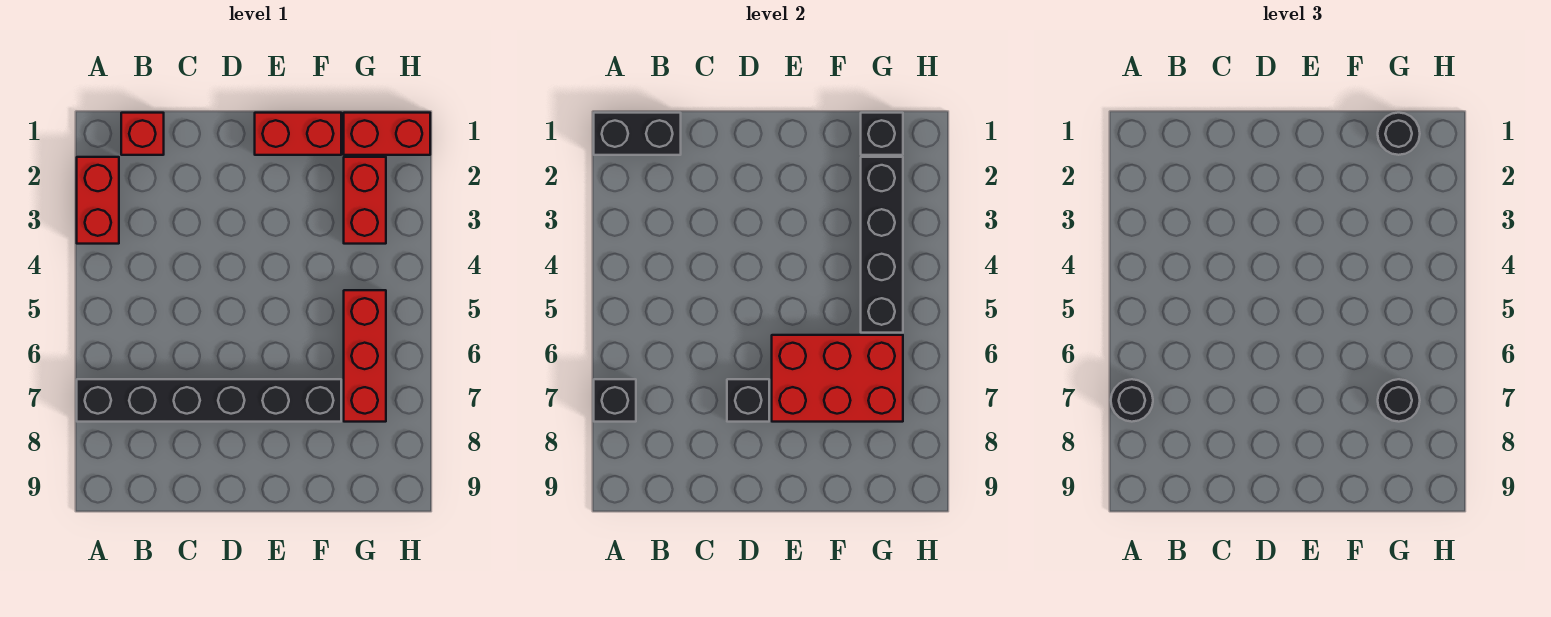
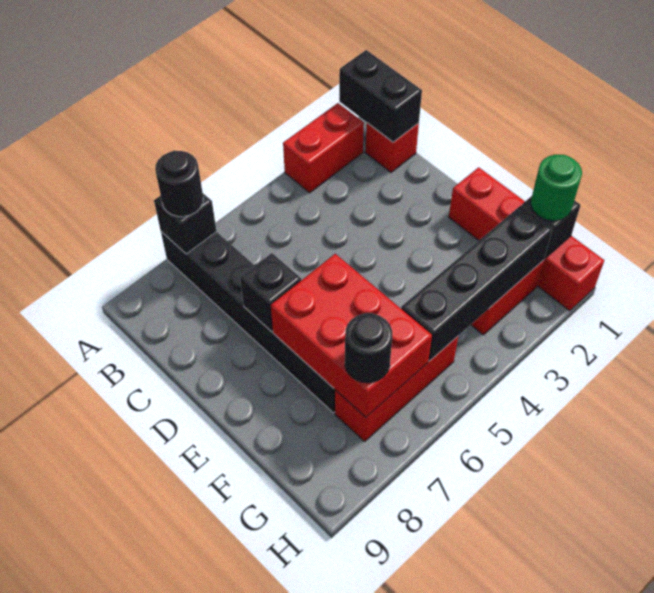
black 1x1 round brick [1378,113,1420,155] -> green 1x1 round brick [531,155,582,221]

